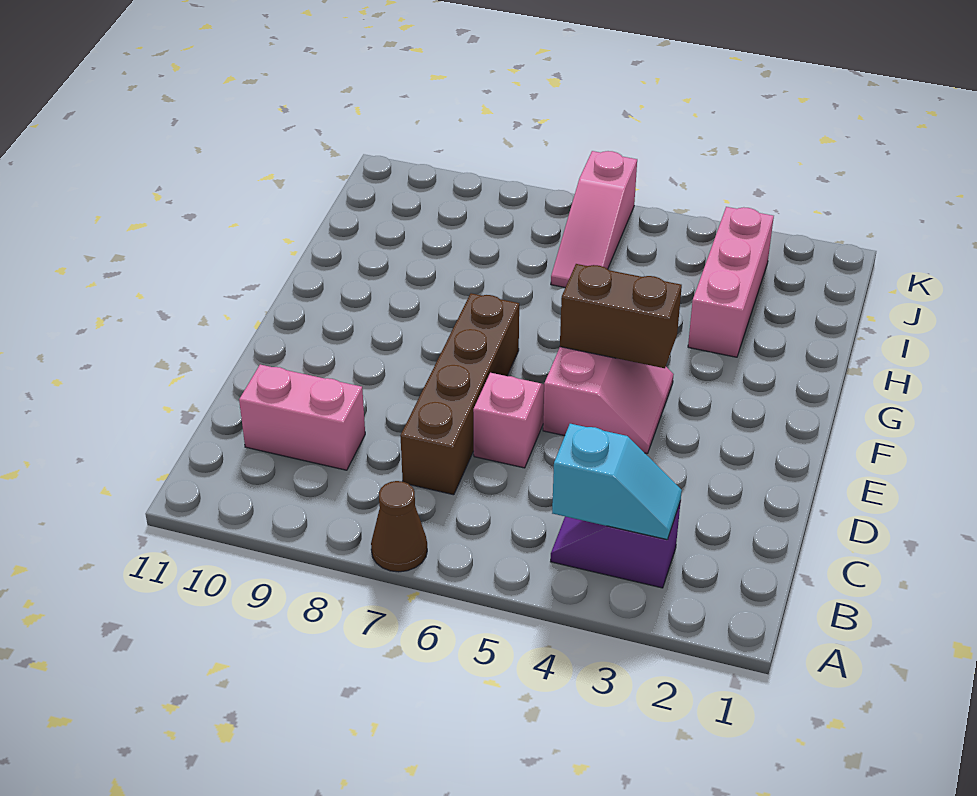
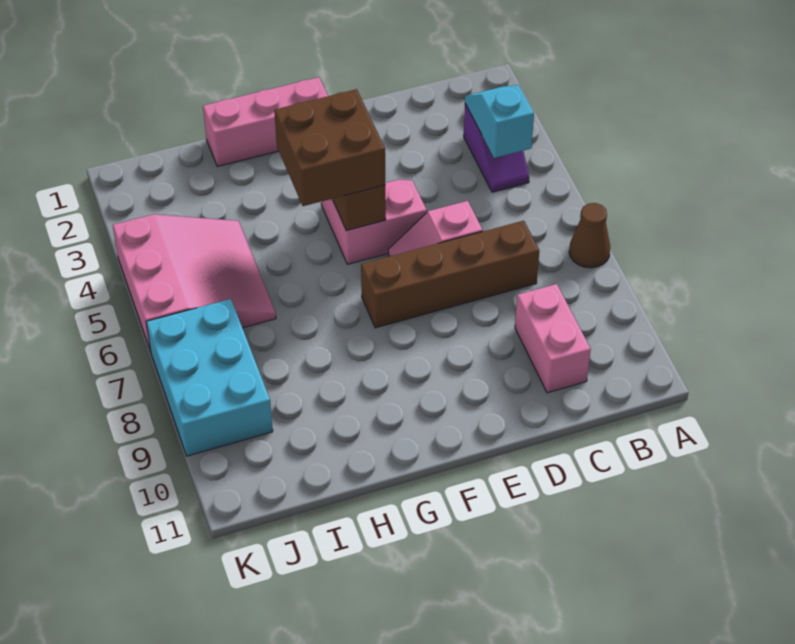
none -> brown 2x2 brick [274,89,385,206]
pink 1x3 brick [688,207,774,357] -> pink 1x3 brick moved to [203,77,328,167]
pink 1x3 slope [551,151,637,287] -> pink 3x3 slope [113,214,276,352]
none -> cyan 2x3 brick [146,299,273,456]

